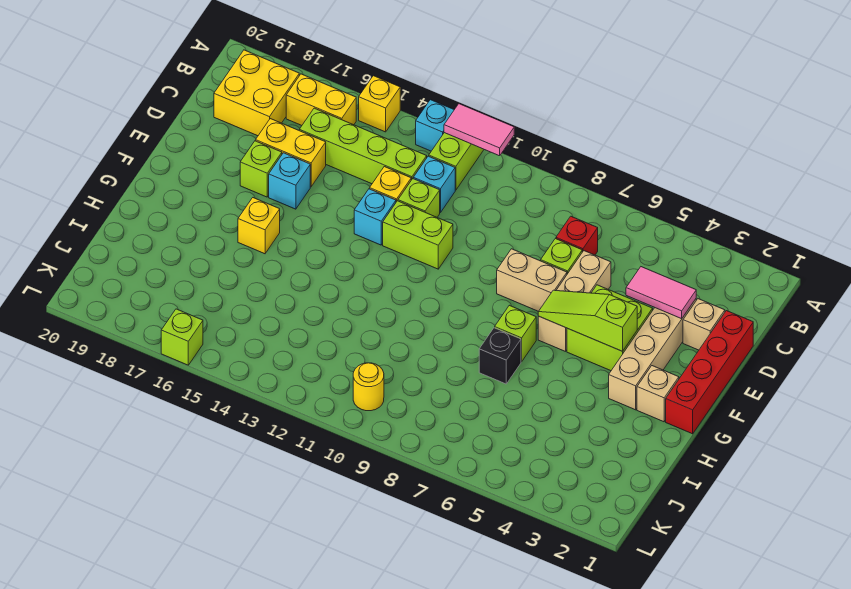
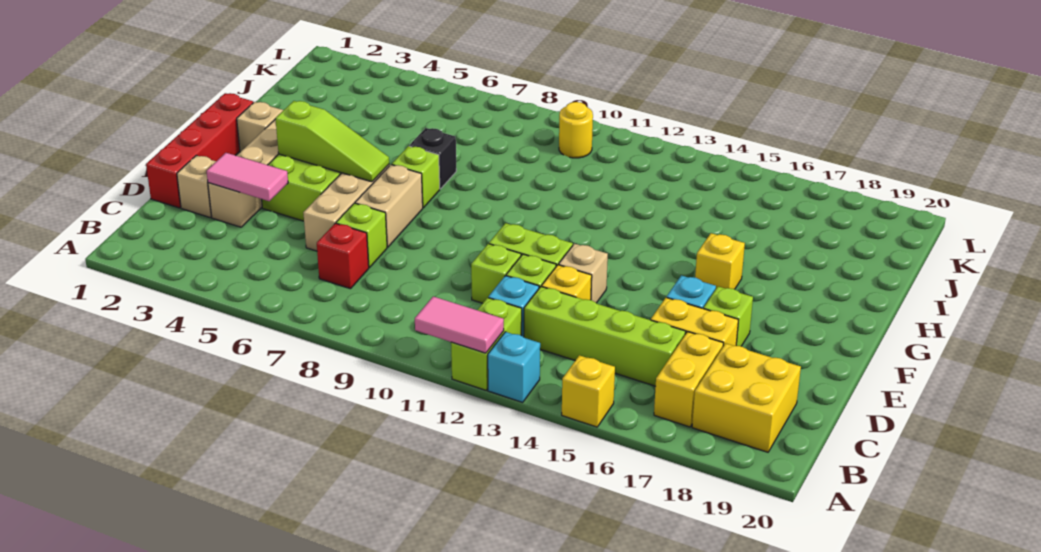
yellow 1x2 brick [286,74,356,125] -> yellow 1x2 brick turned to [654,332,723,427]
tan 1x2 brick [497,249,567,311] -> tan 1x2 brick turned to [355,165,423,247]
cyan 1x1 brick [354,189,396,245] -> tan 1x1 brick [559,244,608,303]
lime 1x1 brick [161,309,203,365] -> lime 1x1 brick moved to [471,244,521,303]

